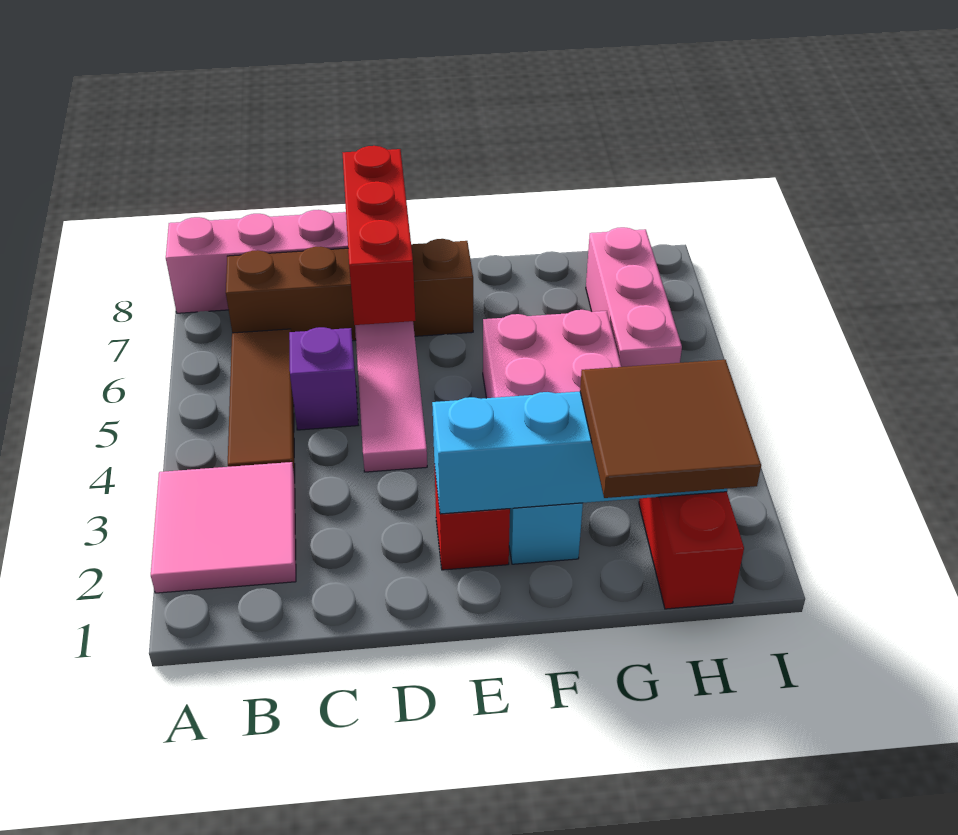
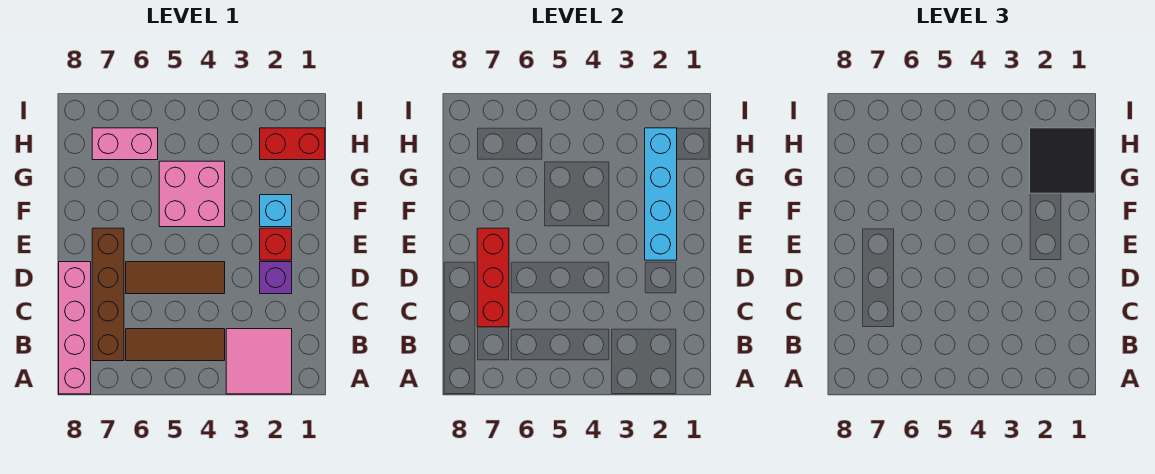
purple 1x1 brick [289,327,358,430] -> purple 1x1 brick moved to [260,262,292,294]
pink 1x3 tile [355,321,427,472] -> brown 1x3 tile [126,262,225,294]
red 1x3 brick [343,146,416,325] -> red 1x3 brick turned to [477,228,509,327]
brown 2x2 tile [580,360,761,498] -> black 2x2 tile [1030,128,1095,193]
pink 1x3 brick [586,227,682,367] -> pink 1x2 brick [92,128,158,160]

